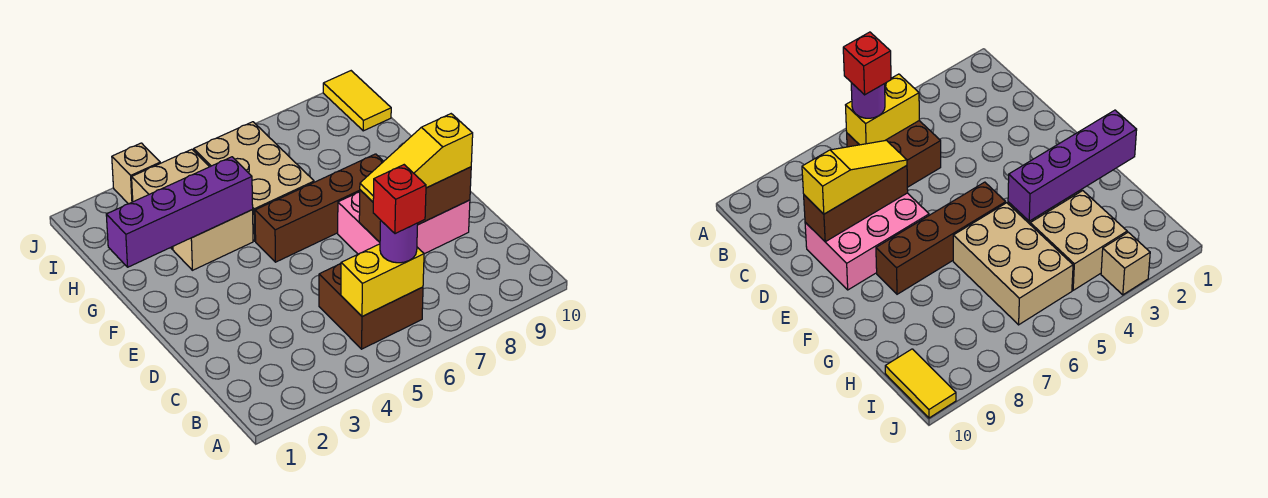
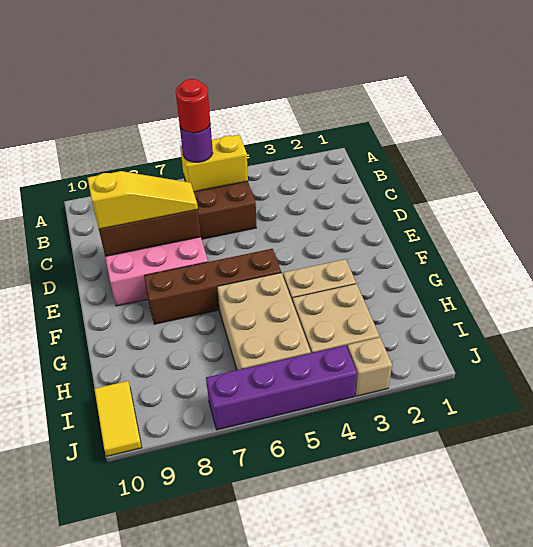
red 1x1 brick [373,165,426,234] -> red 1x1 round brick [176,79,210,133]
purple 1x4 brick [106,157,253,267] -> purple 1x4 brick moved to [206,345,357,430]

